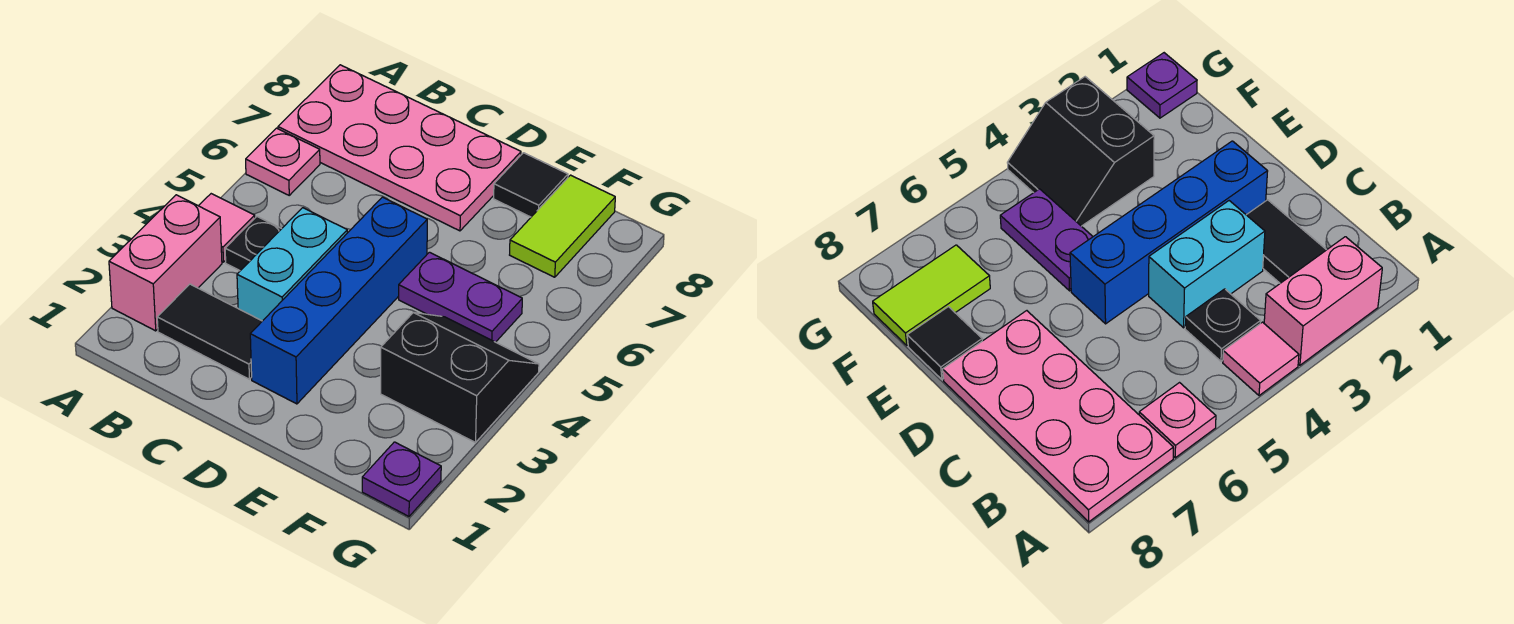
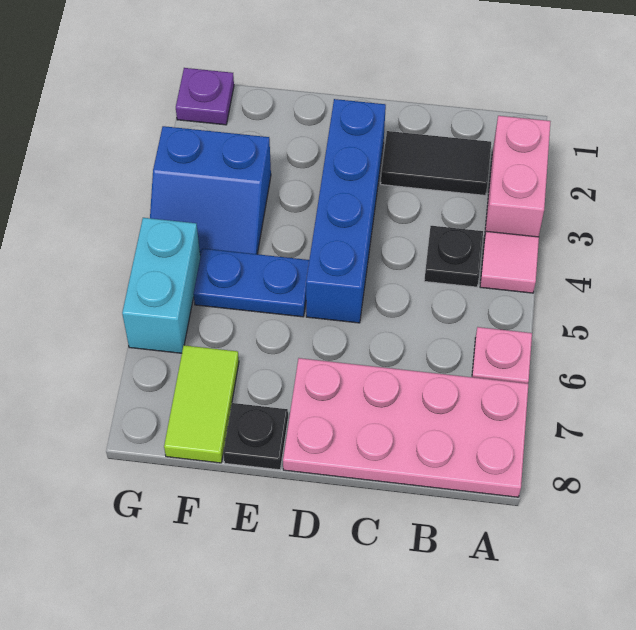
cyan 1x2 brick [237,208,347,321] -> cyan 1x2 brick moved to [122,218,200,353]
purple 1x2 plate [399,252,522,342] -> blue 1x2 plate [193,248,309,317]
black 1x1 tile [494,153,568,217] -> black 1x1 plate [223,403,288,470]
black 2x2 slope [381,313,539,443] -> blue 2x2 slope [150,126,271,256]

